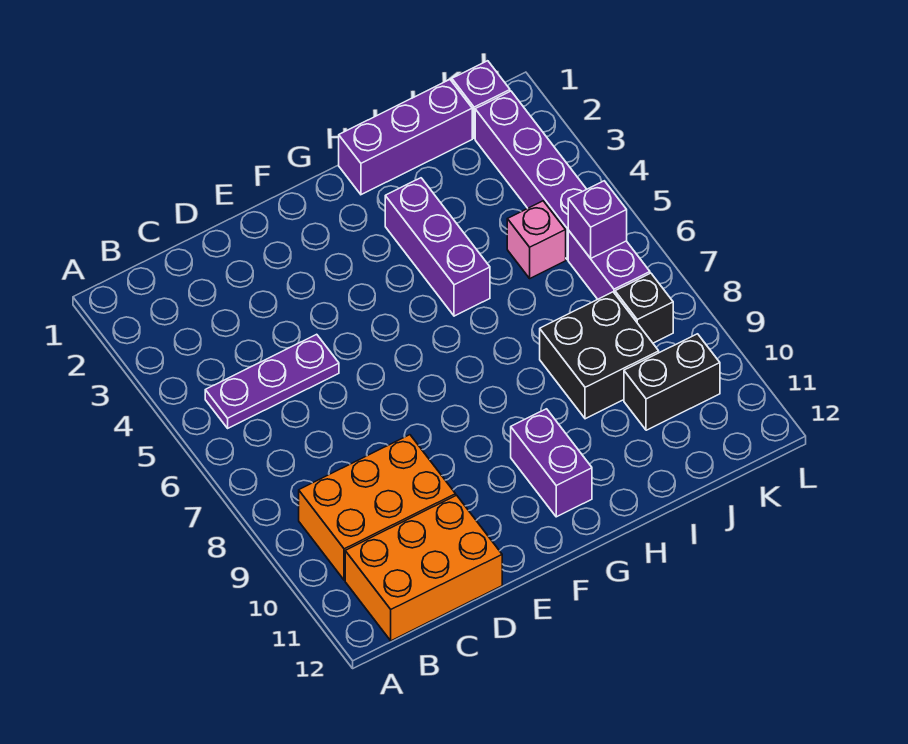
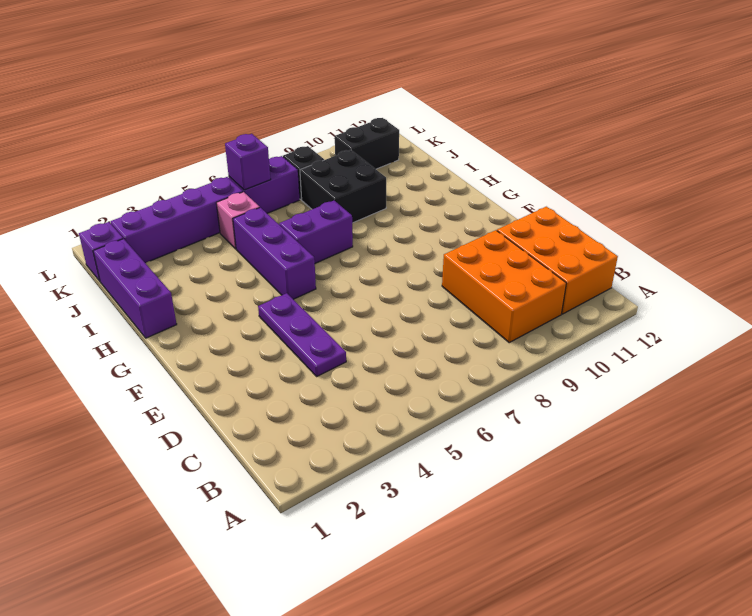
purple 1x3 plate [205,334,339,428] -> purple 1x3 plate moved to [258,293,346,376]
purple 1x2 brick [511,409,592,517] -> purple 1x2 brick moved to [279,201,353,263]
purple 1x3 brick [385,178,490,316] -> purple 1x3 brick turned to [233,207,316,299]
black 1x2 brick [624,334,720,430] -> black 1x2 brick turned to [335,118,399,169]

